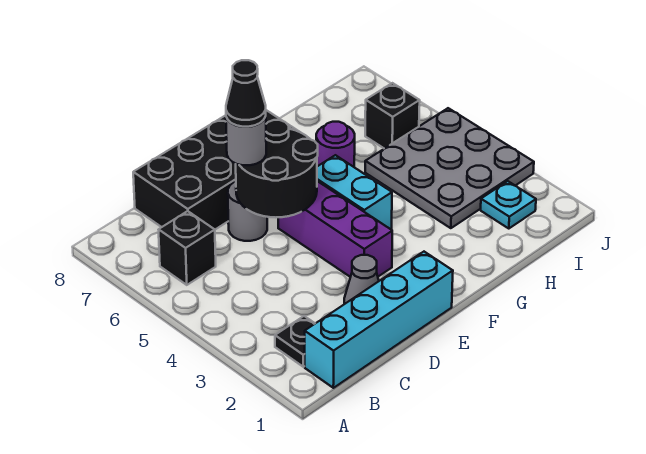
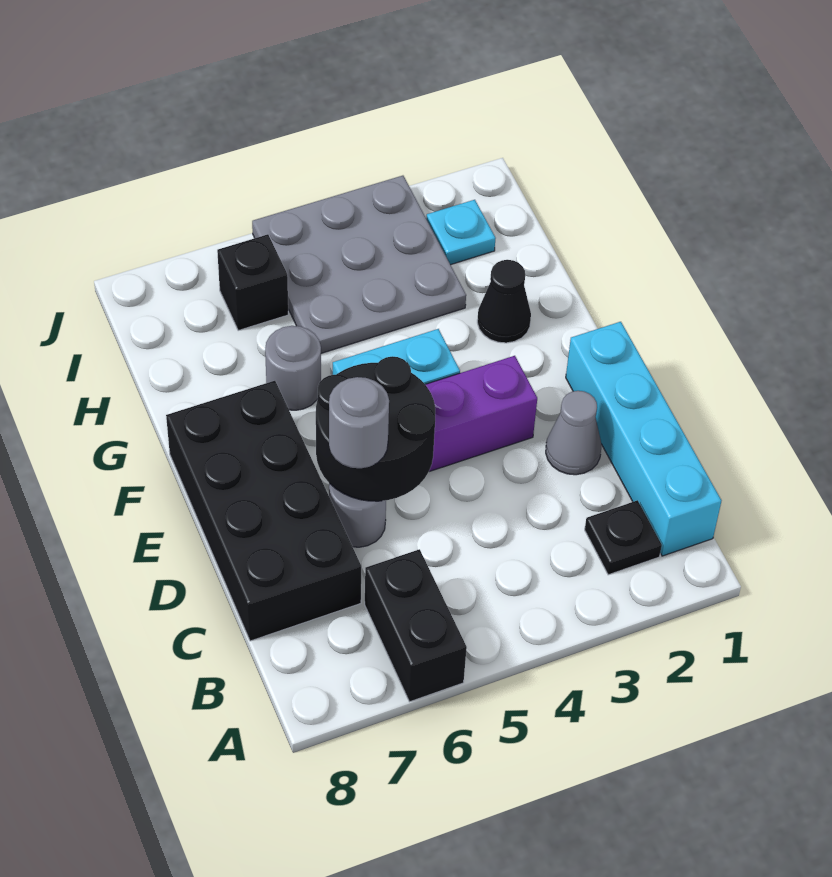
black 1x1 brick [159,211,216,285] -> black 1x2 brick [365,549,467,702]
black 1x1 cone [226,60,266,127] -> black 1x1 cone moved to [477,260,531,343]
purple 1x1 round brick [316,122,355,167] -> grey 1x1 round brick [265,326,321,410]

